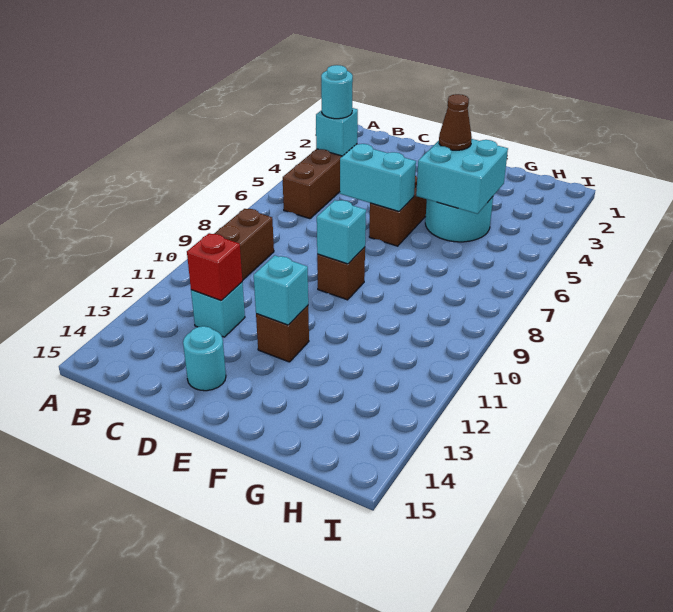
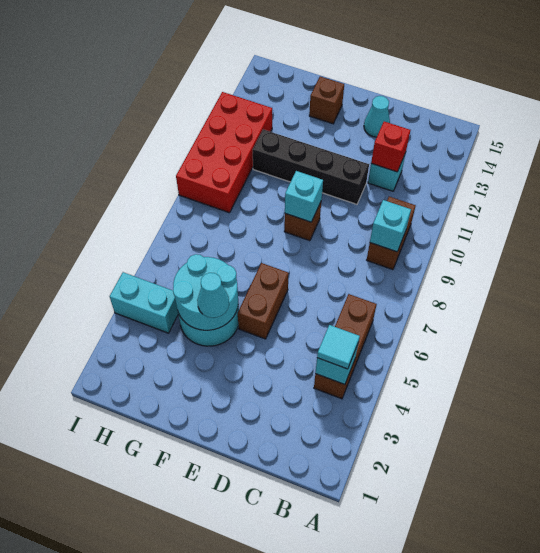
cyan 1x1 round brick [321,65,353,119] -> cyan 1x1 tile [317,325,360,369]
cyan 1x2 brick [340,144,416,211] -> cyan 1x2 brick moved to [110,272,178,333]
none -> black 1x4 brick [253,129,369,204]
cyan 1x1 round brick [183,326,226,391] -> cyan 1x1 cone [364,96,390,137]
brown 1x1 brick [256,306,309,362] -> brown 1x1 brick moved to [309,76,344,124]
cyan 1x1 brick [254,255,308,325] -> cyan 1x1 brick moved to [370,200,411,252]
cyan 2x2 brick [416,139,508,214] -> cyan 2x2 round brick [173,254,238,330]
brown 1x1 cone [439,94,472,150] -> cyan 1x1 cone [197,273,229,318]
none -> red 2x4 brick [176,92,272,213]

